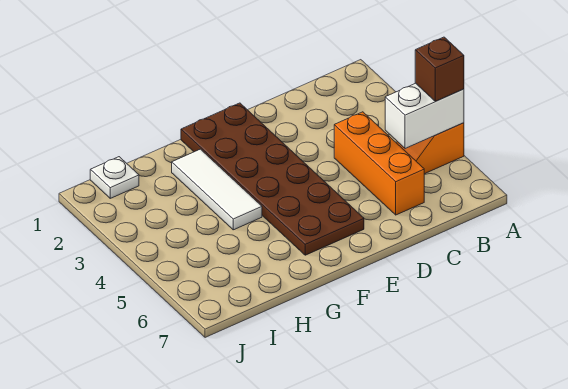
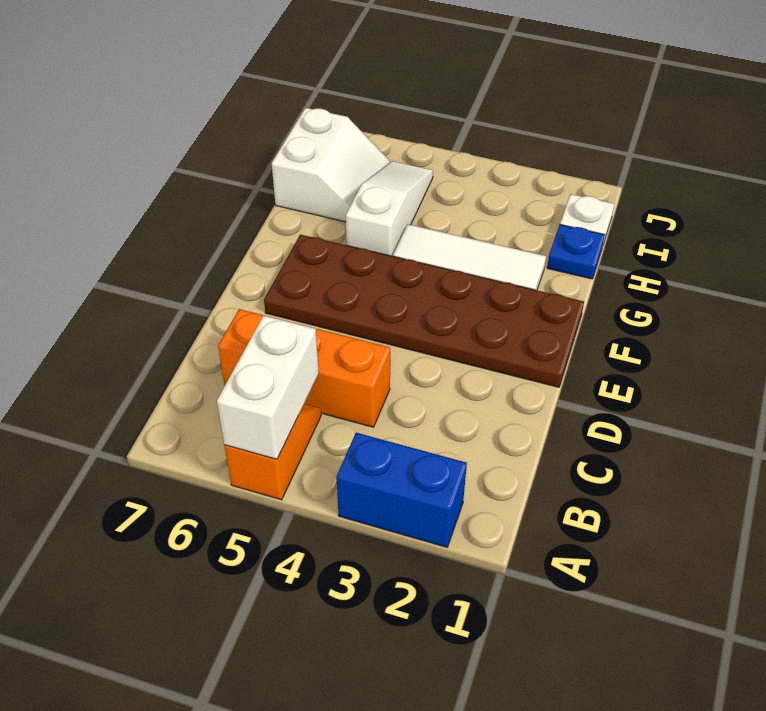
none -> blue 1x2 brick [336,433,467,547]
brown 1x1 brick [415,37,464,101] -> none
none -> white 1x3 slope [346,161,433,256]
none -> blue 1x1 plate [547,225,605,279]
none -> white 2x2 slope [272,108,390,222]

